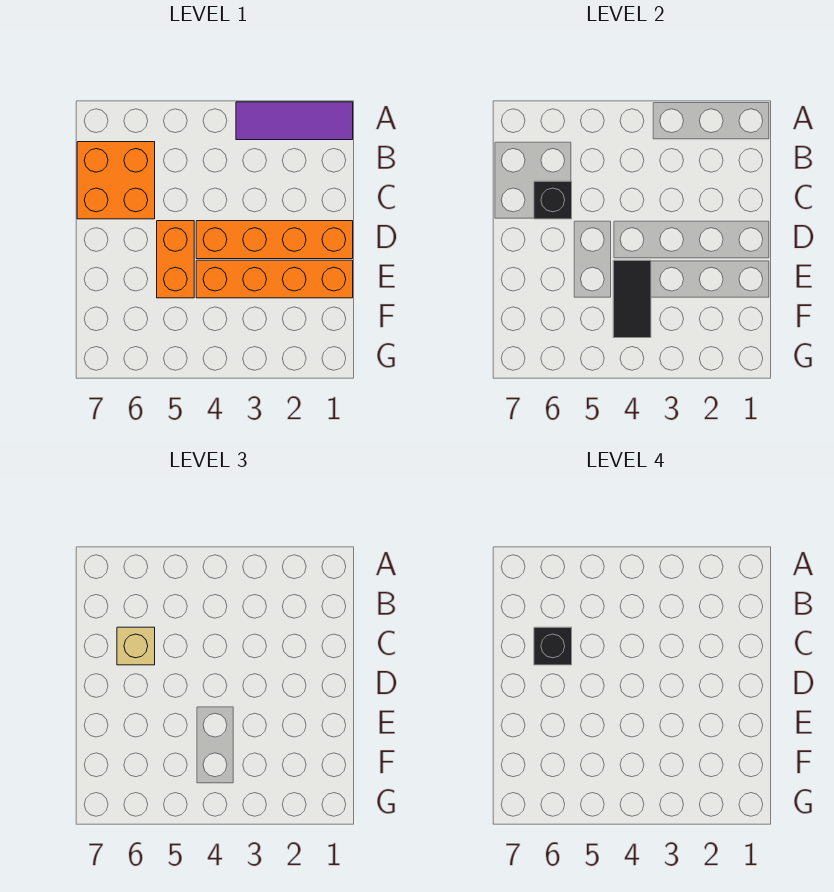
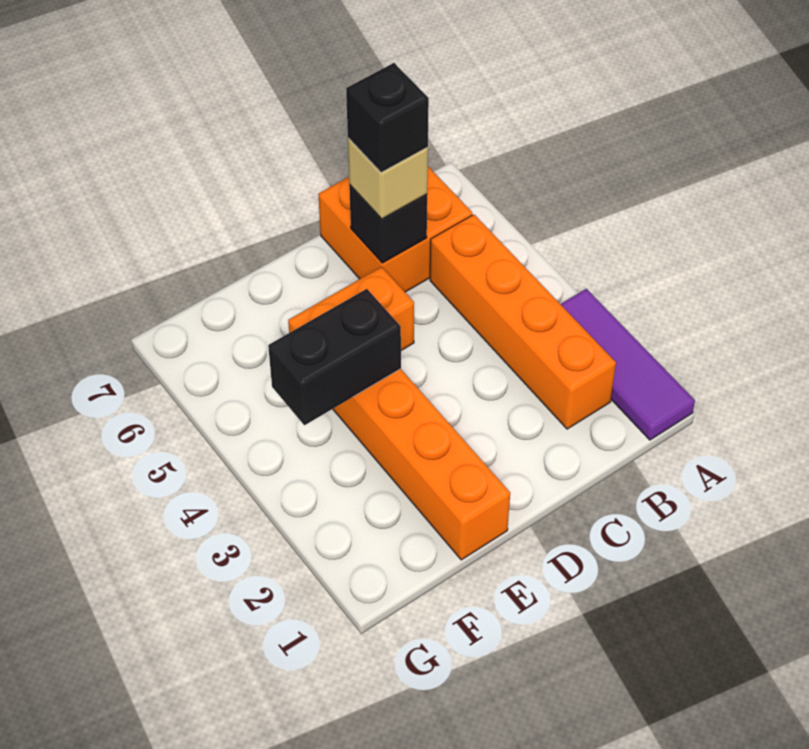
orange 1x4 brick [196,221,353,259] -> orange 1x4 brick moved to [430,215,616,429]
black 1x2 tile [613,260,651,338] -> black 1x2 brick [268,289,401,425]

